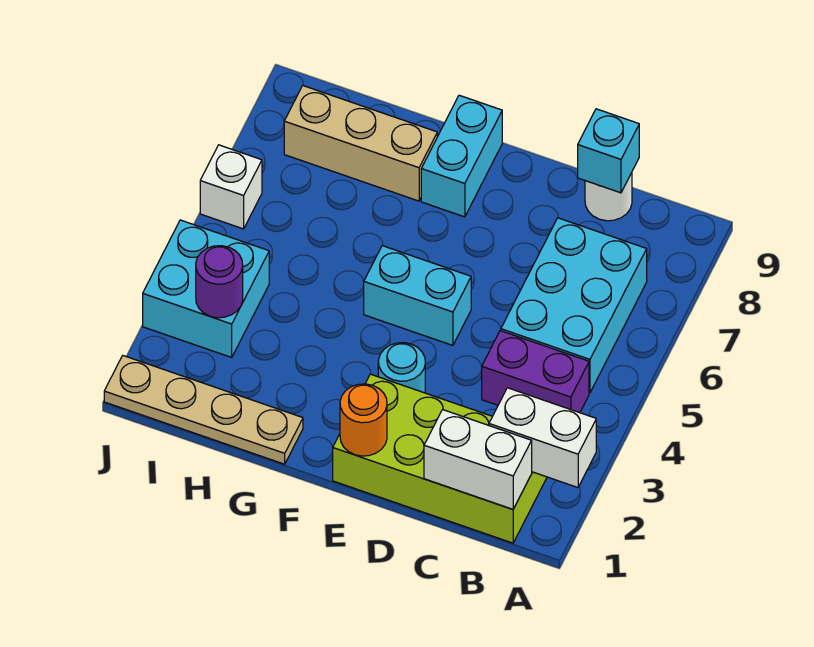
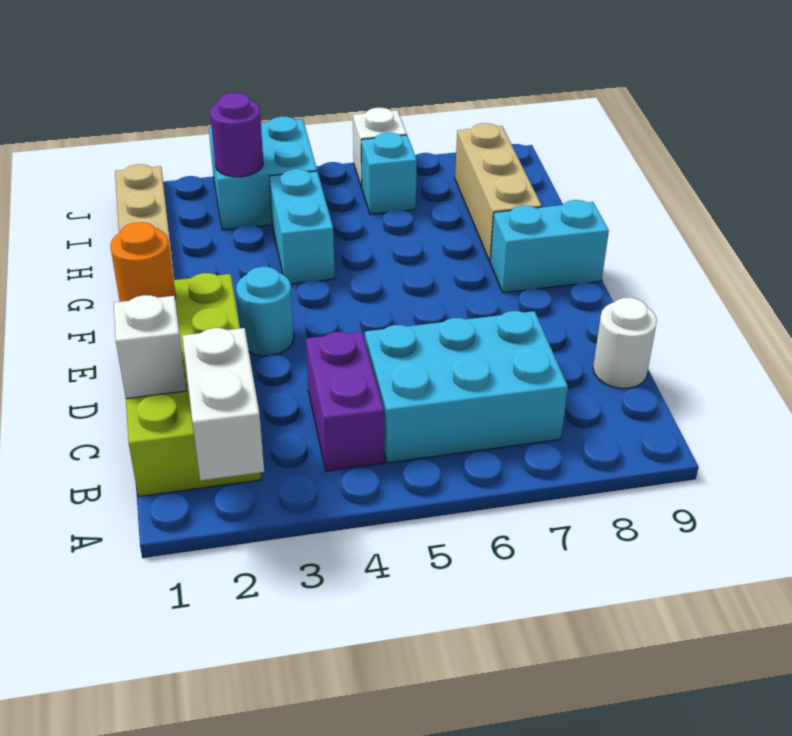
white 1x2 brick [424,410,532,509] -> white 1x1 brick [114,295,186,399]
cyan 1x1 brick [578,109,639,193] -> cyan 1x1 brick moved to [361,133,417,214]
cyan 1x2 brick [364,246,471,345] -> cyan 1x2 brick moved to [269,169,335,284]

